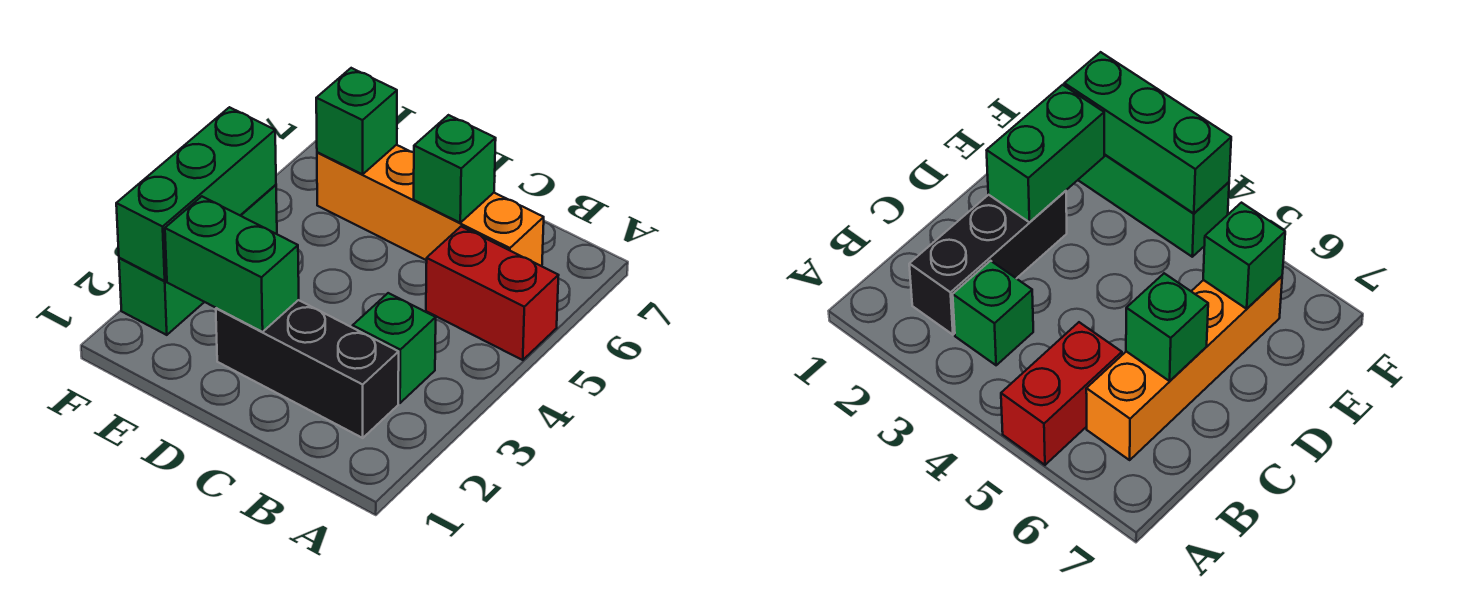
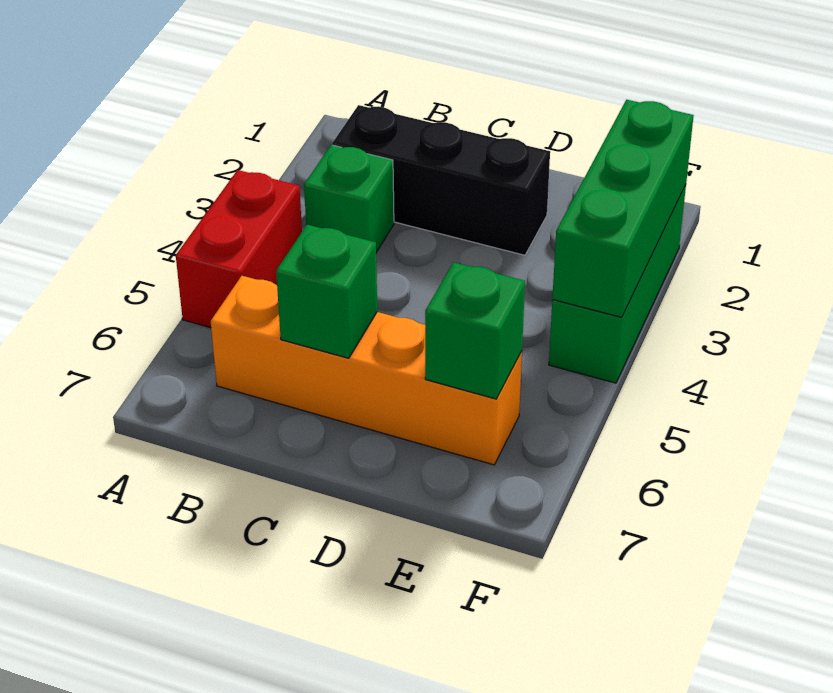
red 1x2 brick [426,227,559,360] -> red 1x2 brick turned to [176,170,302,328]
green 1x2 brick [165,196,299,332] -> none

